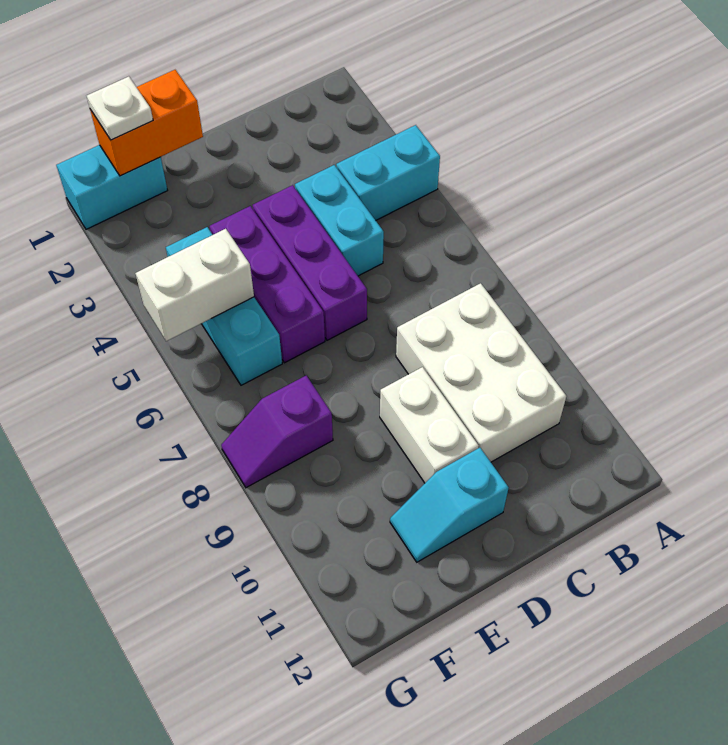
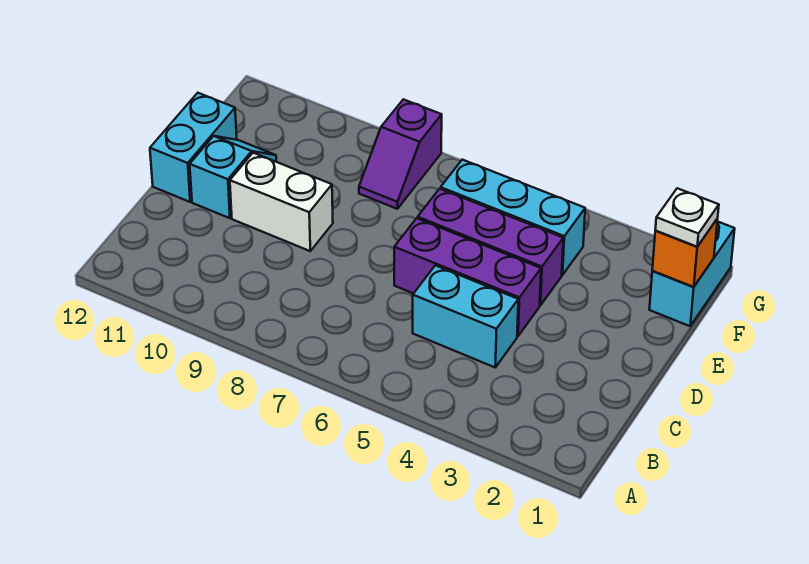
cyan 1x2 brick [336,125,440,220] -> cyan 1x2 brick moved to [150,93,237,202]
white 2x3 brick [396,283,566,462] -> none
orange 1x2 brick [90,70,203,176] -> orange 1x1 brick [652,218,718,287]
white 1x2 brick [135,229,254,341] -> none
purple 1x2 slope [221,375,333,488] -> purple 1x2 slope turned to [359,99,442,209]

